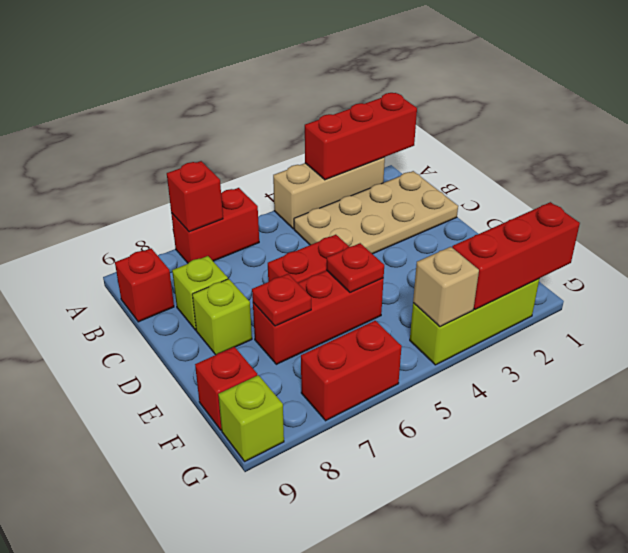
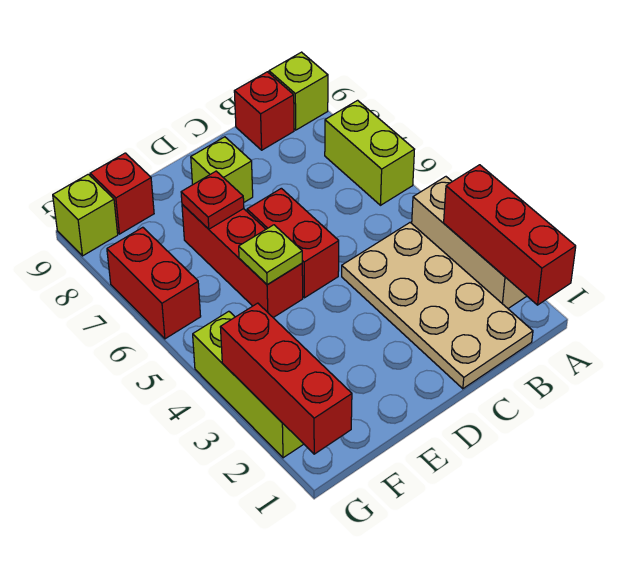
red 1x2 brick [171,188,259,263] -> lime 1x2 brick [325,100,414,205]
red 1x1 brick [167,161,223,232] -> none
lime 1x1 brick [172,256,228,330] -> lime 1x1 brick moved to [269,52,328,130]
red 1x1 plate [326,243,384,292] -> lime 1x1 plate [239,225,302,285]
tan 1x1 brick [413,247,479,327] -> none

